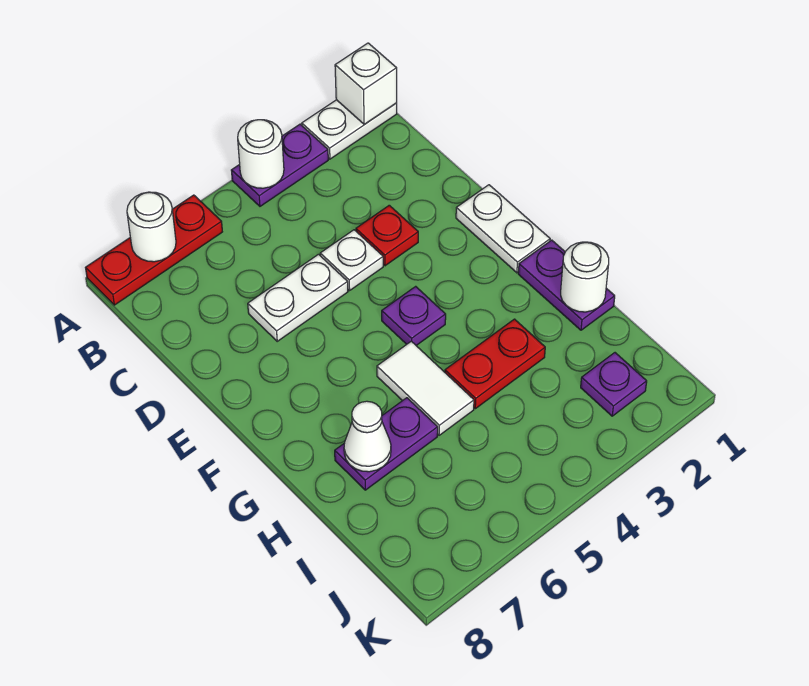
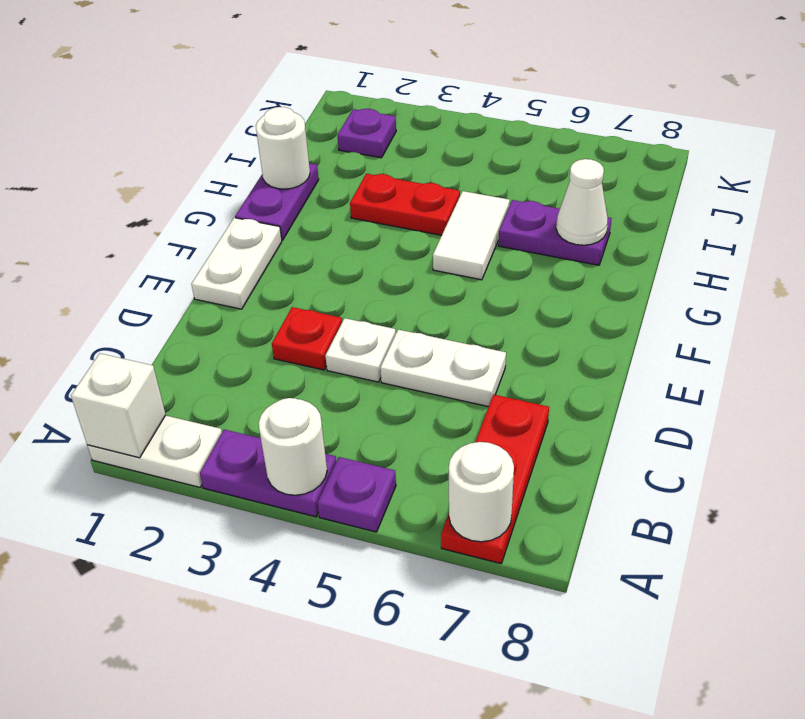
red 1x3 plate [86,195,222,305] -> red 1x3 plate turned to [441,394,549,563]
purple 1x1 plate [382,286,446,345] -> purple 1x1 plate moved to [317,457,396,532]

